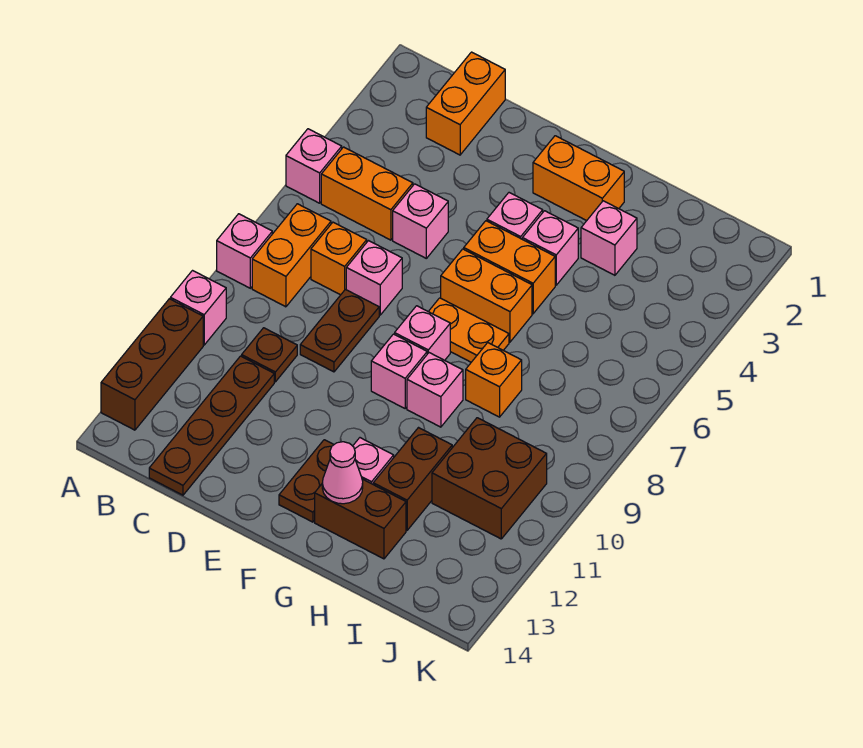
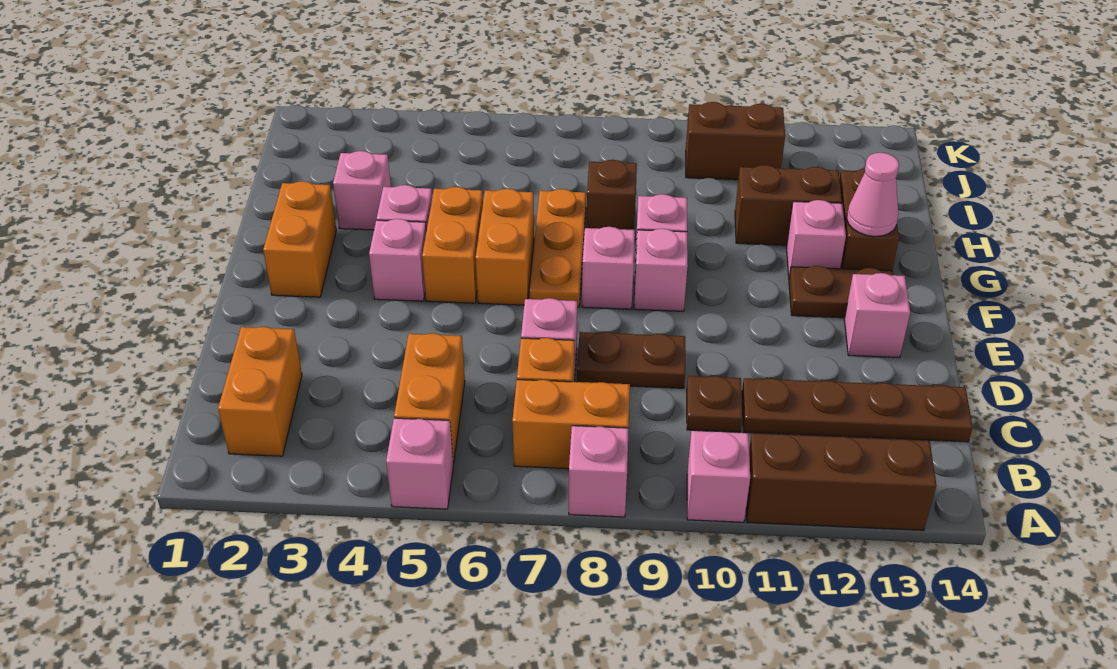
orange 1x2 brick [426,52,505,155] -> orange 1x2 brick turned to [218,327,302,456]
pink 1x1 brick [393,184,448,258] -> pink 1x1 brick moved to [844,273,910,358]
orange 1x2 plate [428,298,509,362] -> orange 1x3 plate [530,189,586,307]
orange 1x1 brick [466,343,522,417] -> brown 1x1 brick [587,160,637,230]
brown 2x2 brick [432,418,547,539] -> brown 1x2 brick [686,102,785,180]

